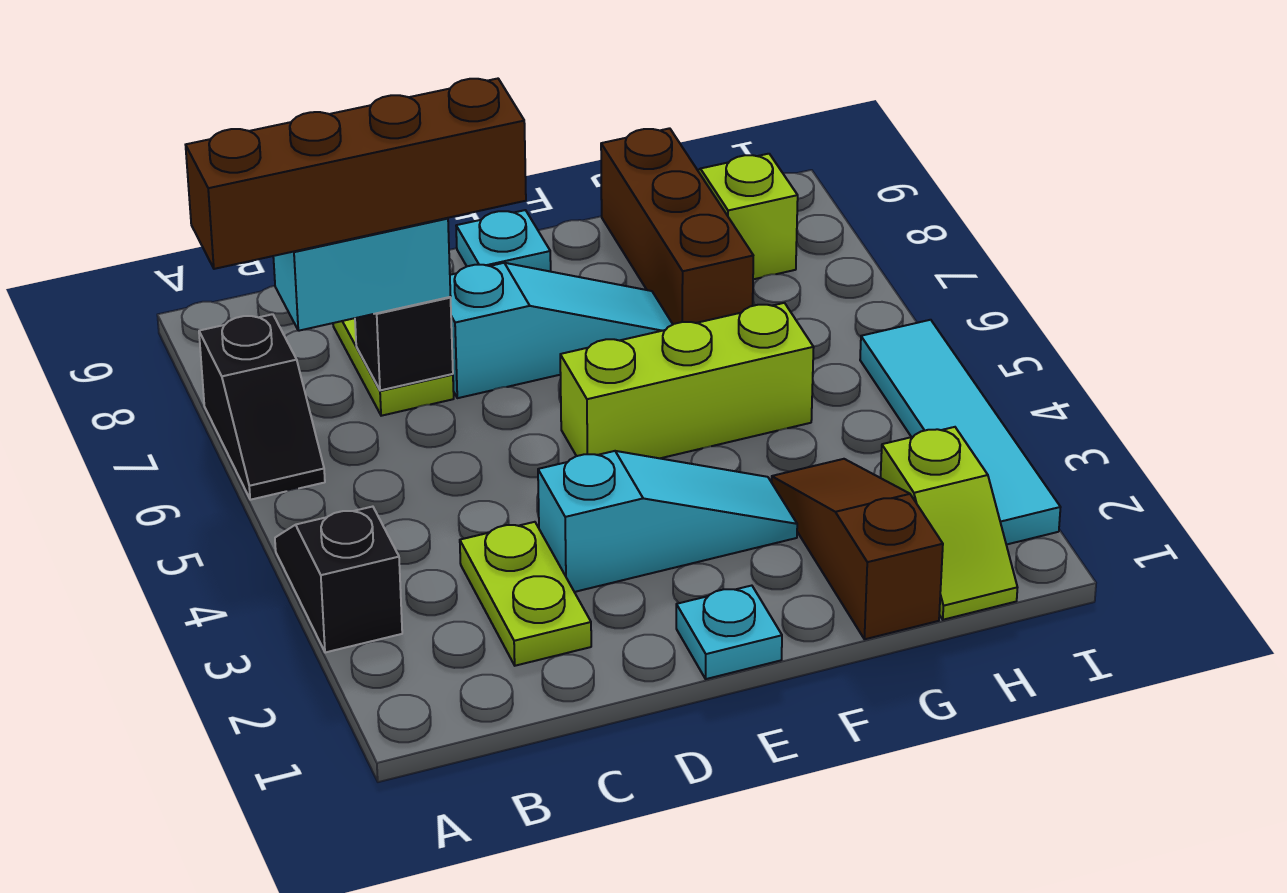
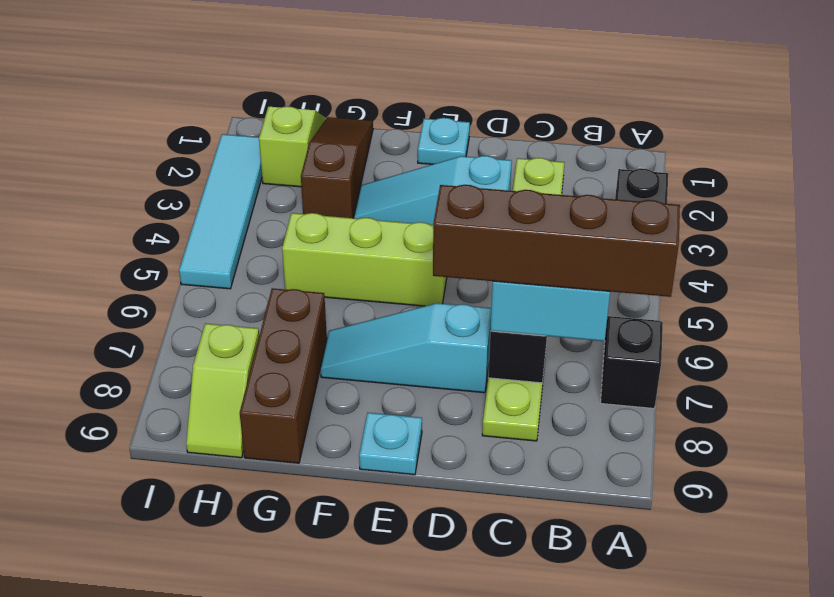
brown 1x3 slope [772,459,943,639] -> brown 1x3 slope turned to [301,117,373,218]

